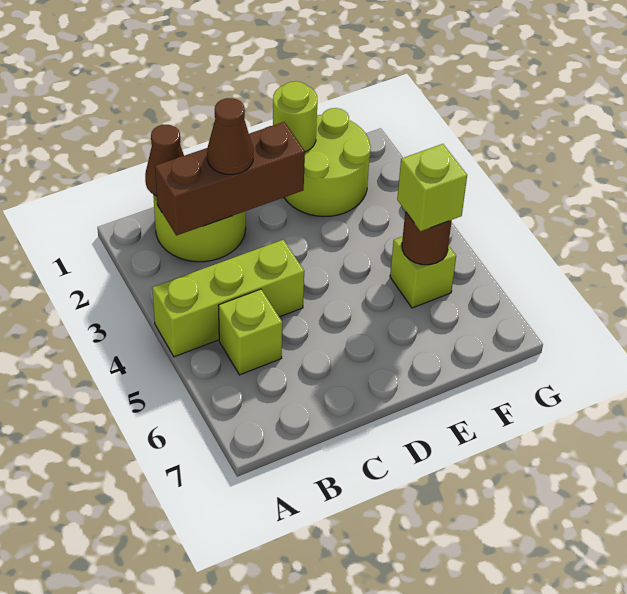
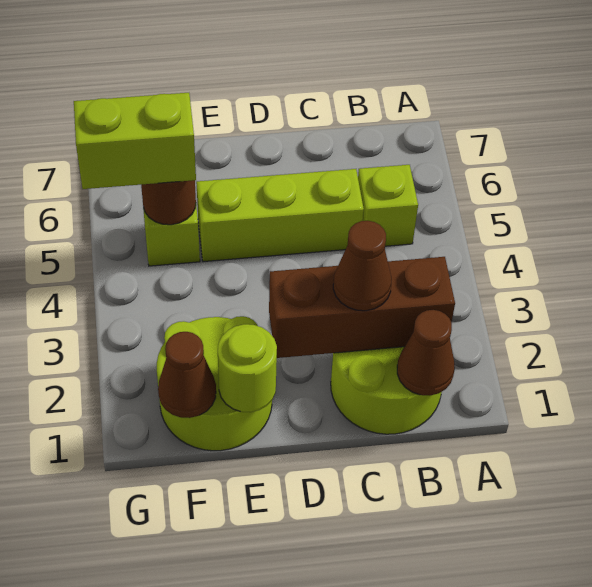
lime 1x3 brick [152,240,304,357] -> lime 1x3 brick moved to [196,169,364,262]
none -> brown 1x1 cone [158,332,216,418]
lime 1x1 brick [397,144,467,231] -> lime 1x2 brick [74,93,196,189]

